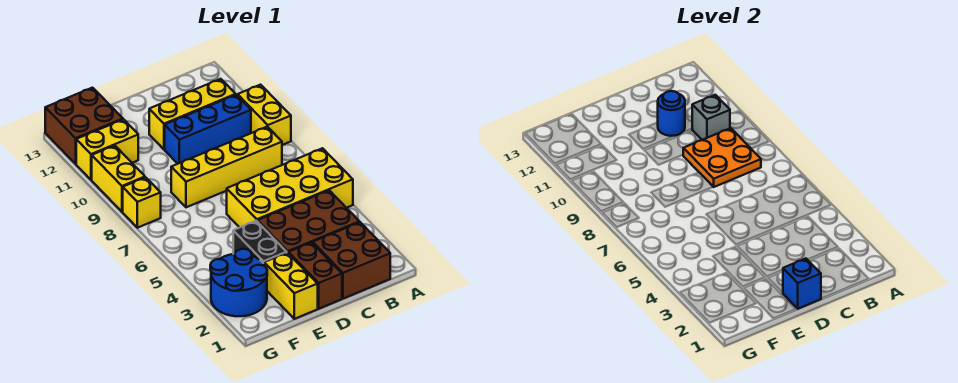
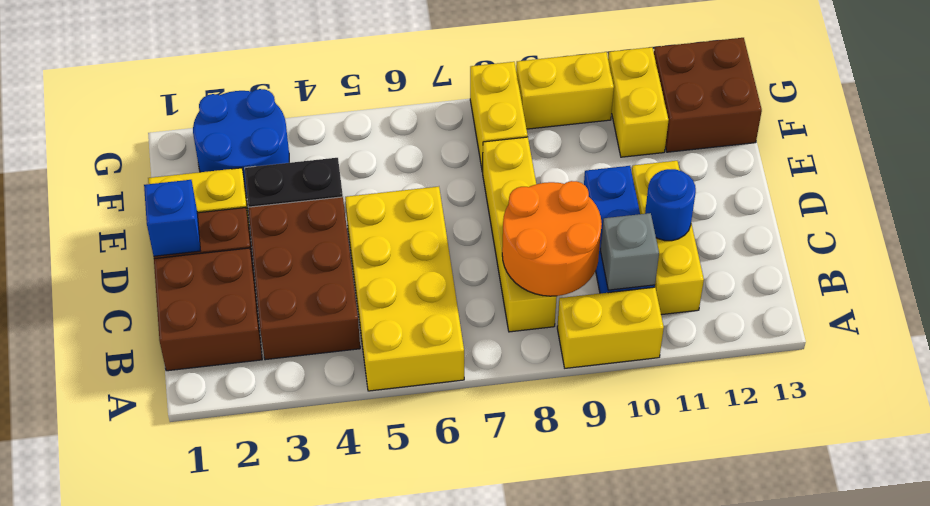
orange 2x2 plate [683,128,761,187] -> orange 2x2 round brick [502,181,602,296]
yellow 1x1 brick [123,177,161,228] -> yellow 1x2 brick [470,62,528,172]

